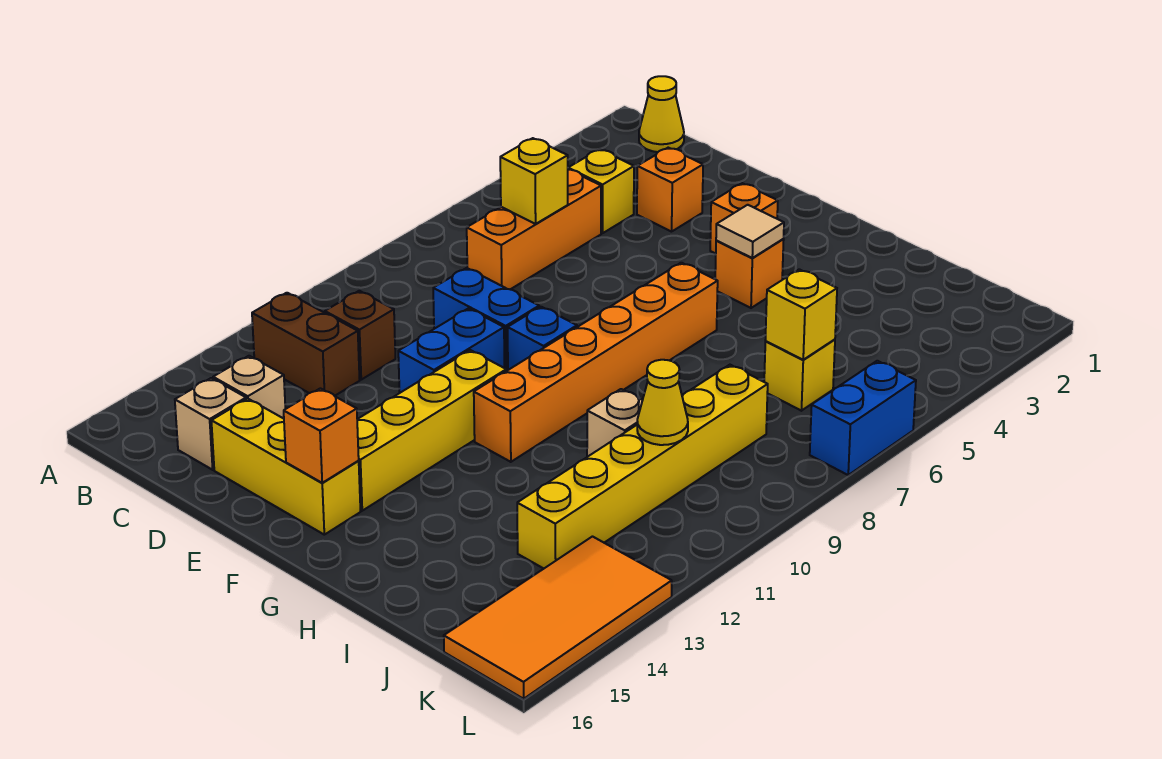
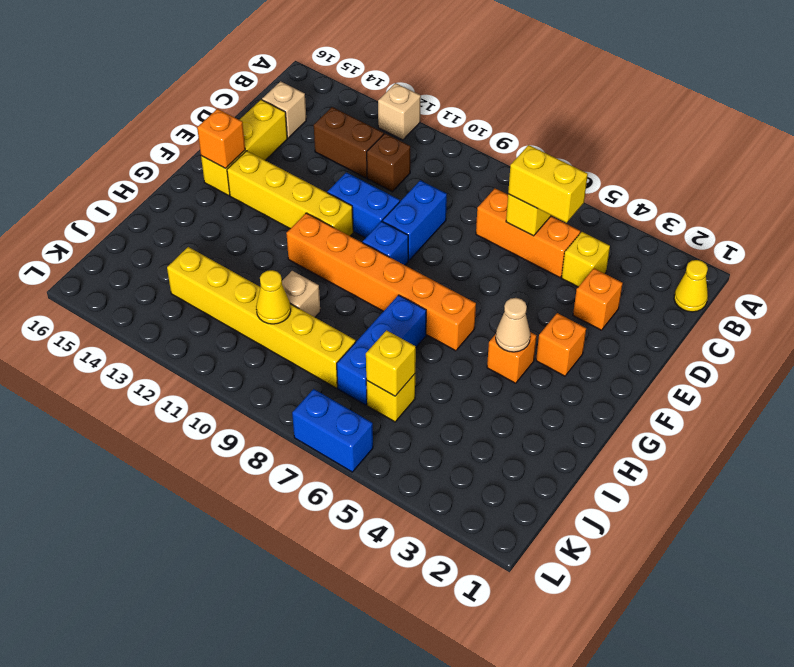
brown 1x2 brick [252,293,360,396] -> brown 1x2 brick turned to [314,107,384,178]
none -> yellow 1x2 brick [508,145,588,223]
tan 1x1 brick [213,356,285,419] -> tan 1x1 brick moved to [378,83,421,140]
tan 1x1 tile [716,205,784,258] -> tan 1x1 cone [496,298,530,352]
none -> blue 1x3 brick [337,295,426,405]
orange 2x4 tile [444,537,672,699] -> none

